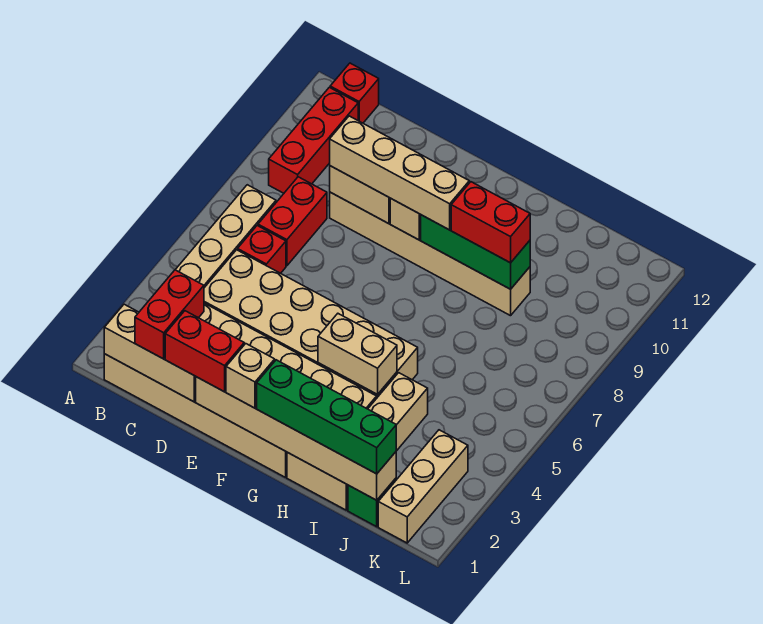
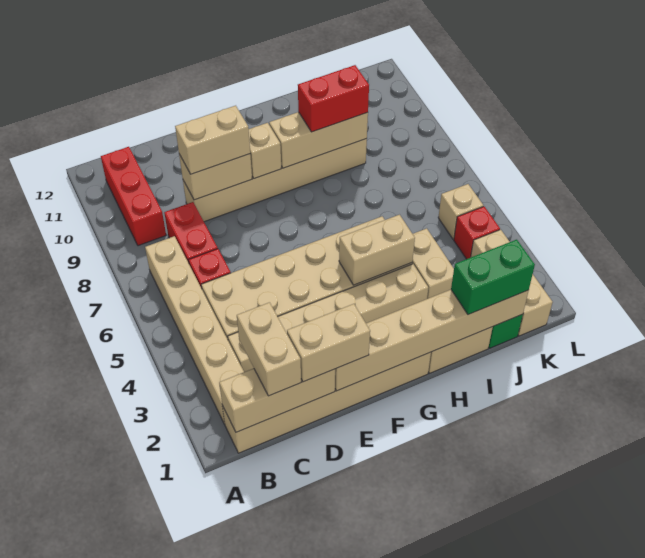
red 1x1 brick [330,63,379,123] -> red 1x1 brick moved to [454,206,500,259]
red 1x2 brick [135,270,204,359] -> tan 1x2 brick [237,302,301,396]
red 1x2 brick [165,311,244,392] -> tan 1x2 brick [287,304,370,382]
tan 1x4 brick [330,116,469,230] -> tan 1x2 brick [175,106,250,174]
tan 1x1 brick [226,344,275,408] -> tan 1x1 brick moved to [438,184,483,239]
green 1x4 brick [257,360,396,474] -> green 1x2 brick [451,240,535,315]
green 1x3 brick [421,215,530,289] -> tan 1x3 brick [269,112,368,168]

